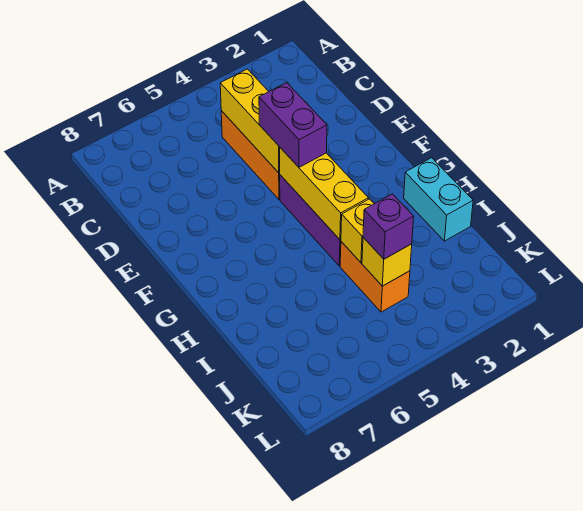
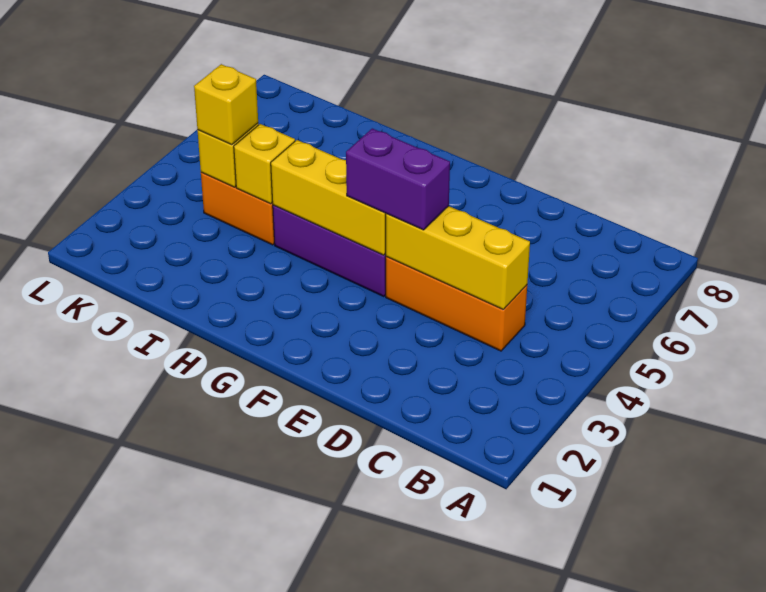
cyan 1x2 brick [404,158,473,241] -> none
purple 1x1 brick [363,194,414,259] -> yellow 1x1 brick [194,64,258,145]

